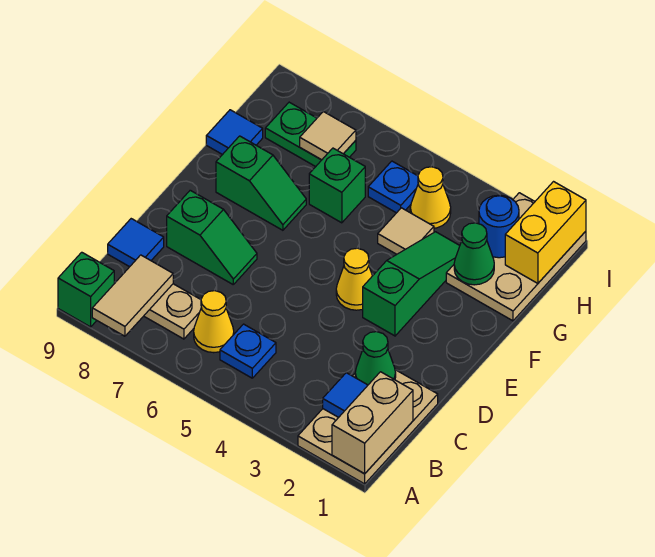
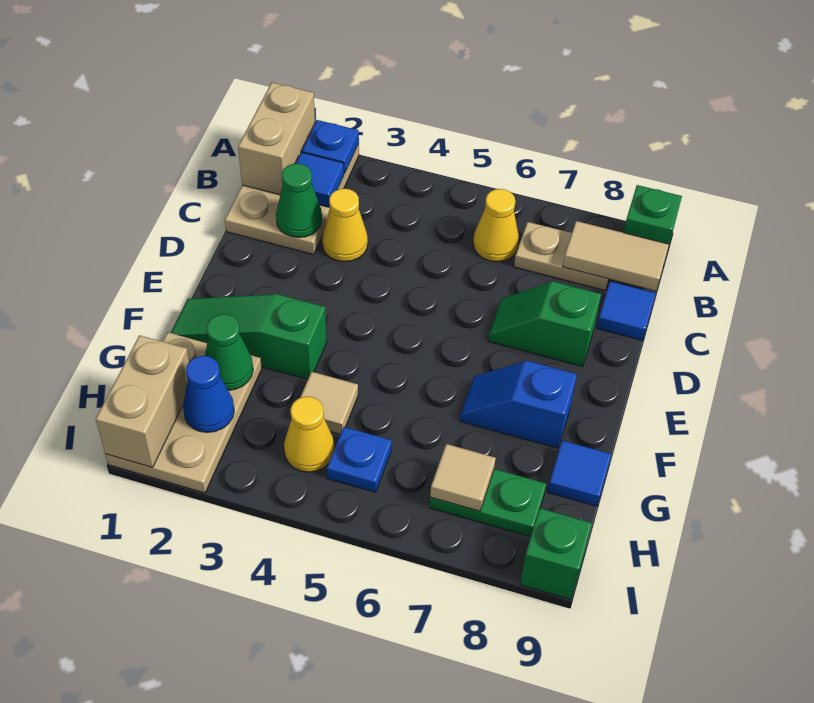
tan 1x2 tile [92,255,173,336] -> tan 1x2 tile turned to [563,221,669,291]
blue 1x1 plate [220,324,276,378] -> blue 1x1 plate moved to [302,120,359,174]
green 1x3 slope [363,232,460,336] -> green 1x3 slope turned to [171,294,327,379]
yellow 1x1 cone [336,248,372,310] -> yellow 1x1 cone moved to [322,189,368,262]
green 1x2 slope [216,136,306,230] -> blue 1x2 slope [460,361,577,448]
green 1x1 brick [309,148,365,223] -> green 1x1 brick moved to [520,508,592,600]
yellow 1x2 brick [505,182,586,283] -> tan 1x2 brick [96,335,189,467]
blue 1x1 round brick [479,195,519,258] -> blue 1x1 cone [183,356,234,432]

